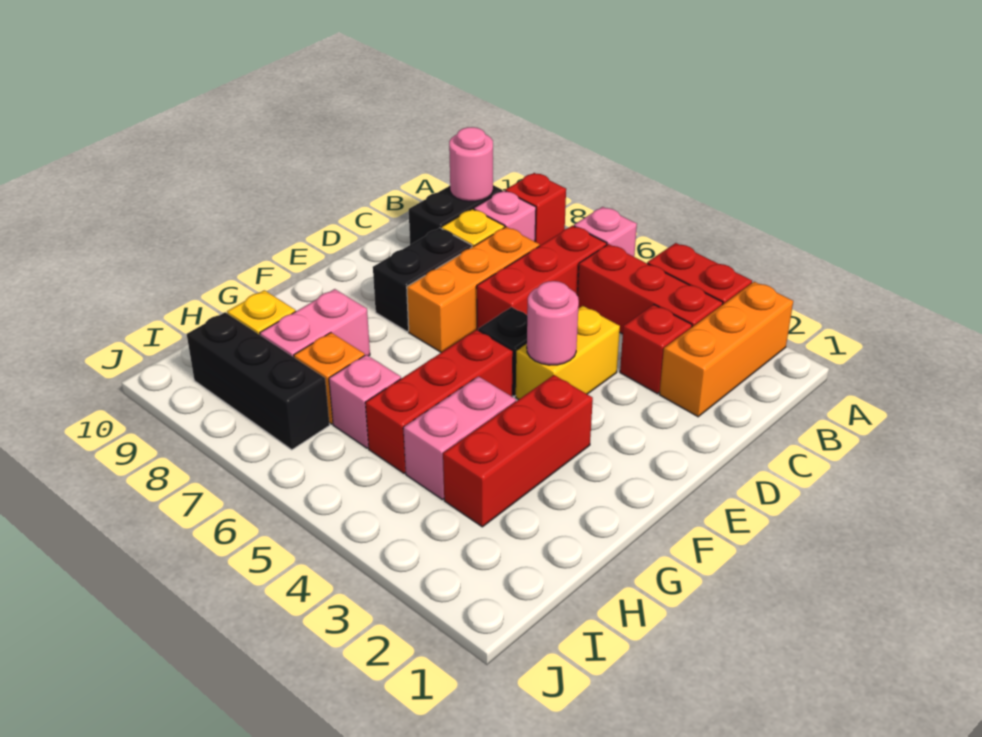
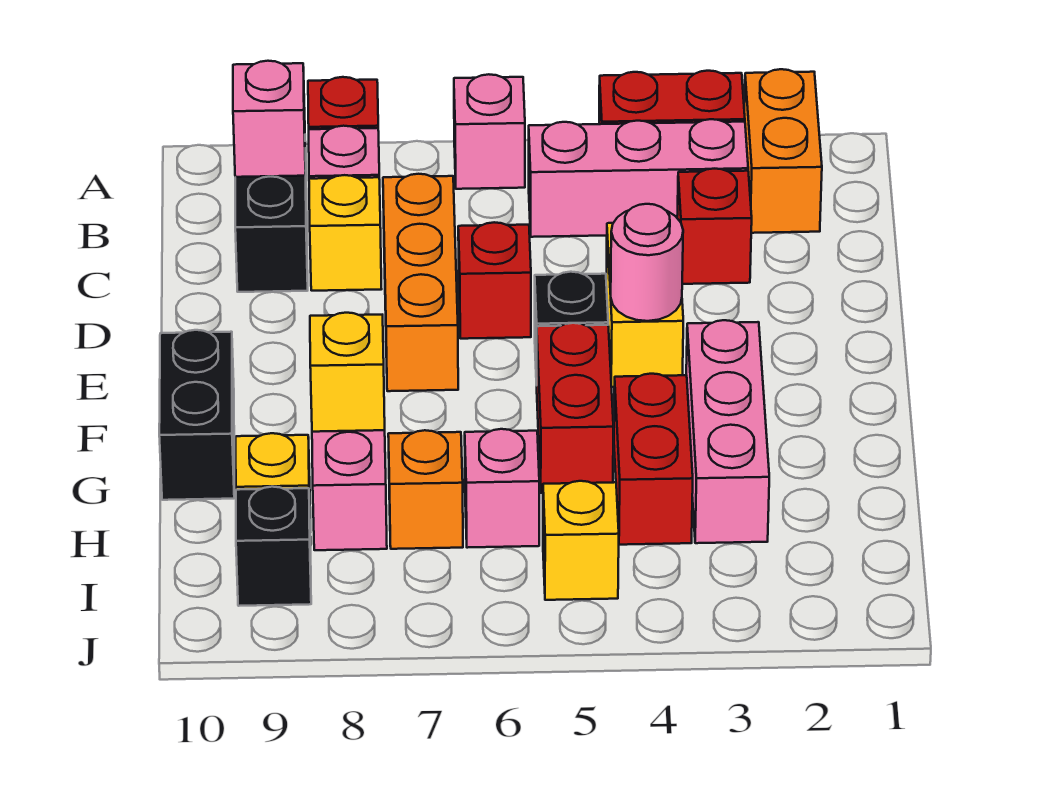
orange 1x3 brick [659,282,793,417] -> orange 1x2 brick [744,69,822,233]
red 1x3 brick [577,244,723,334] -> pink 1x3 brick [529,119,748,237]
red 1x3 brick [477,226,607,330] -> red 1x1 brick [458,222,531,339]
pink 1x1 round brick [449,127,493,201] -> pink 1x1 brick [233,61,306,177]
black 1x2 brick [373,228,472,332] -> black 1x2 brick moved to [159,330,234,500]
red 1x3 brick [443,375,593,527] -> pink 1x3 brick [686,320,769,543]
red 1x3 brick [365,330,513,473] -> red 1x2 brick [537,323,613,493]
pink 1x2 brick [403,376,516,500] -> red 1x2 brick [614,374,693,545]
none -> yellow 1x1 brick [310,313,385,432]
none -> yellow 1x1 brick [543,481,619,600]
black 1x3 brick [187,312,330,450] -> black 1x1 brick [236,487,311,606]

